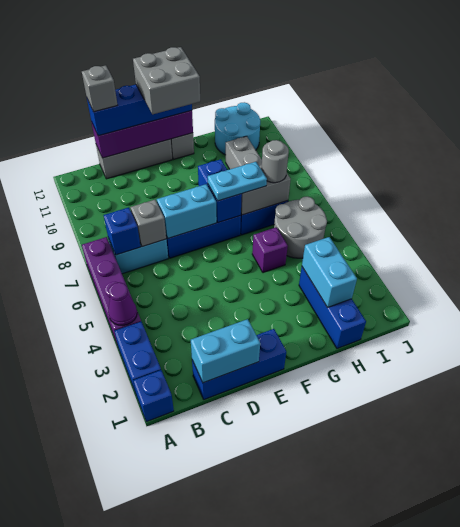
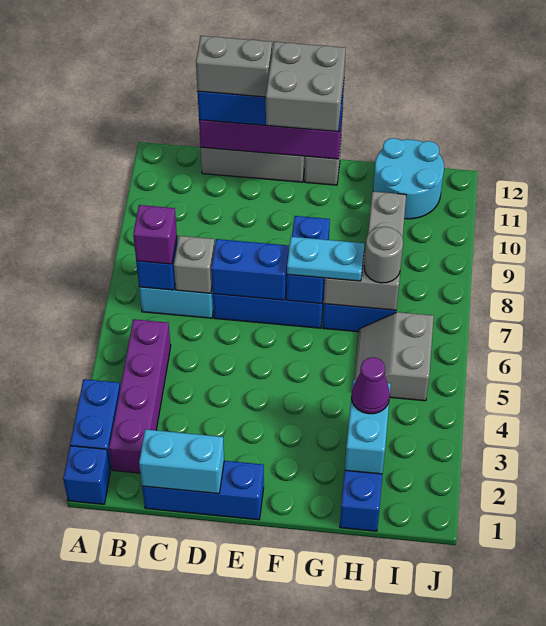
purple 1x4 brick [82,237,141,345] -> purple 1x4 brick moved to [109,319,171,473]
purple 1x1 cone [108,283,137,326] -> purple 1x1 cone moved to [351,357,390,414]
grey 1x1 brick [82,65,118,112] -> grey 1x2 brick [196,36,272,97]
cyan 1x2 brick [157,184,217,238] -> blue 1x2 brick [211,239,289,300]
purple 1x1 brick [252,227,288,273] -> purple 1x1 brick moved to [133,205,177,264]
grey 2x2 round brick [274,196,327,258] -> grey 2x2 slope [354,312,434,401]

